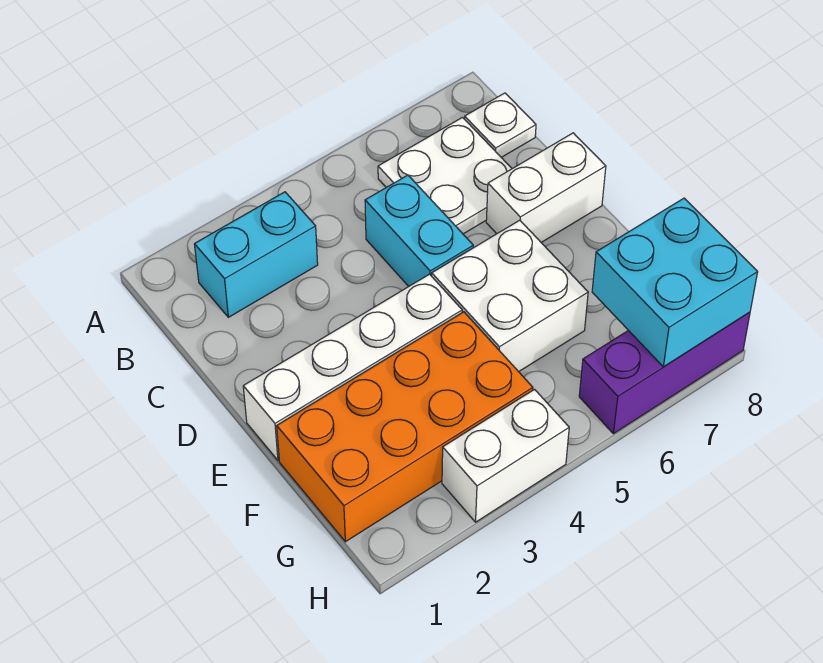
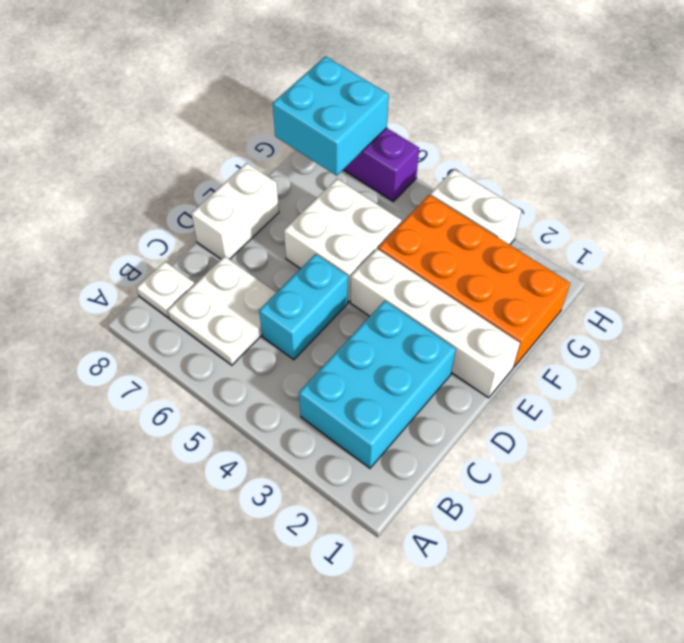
cyan 1x2 brick [194,192,318,317] -> cyan 2x3 brick [299,301,456,468]
white 1x2 brick [486,133,606,242] -> white 1x2 brick turned to [191,163,279,259]

